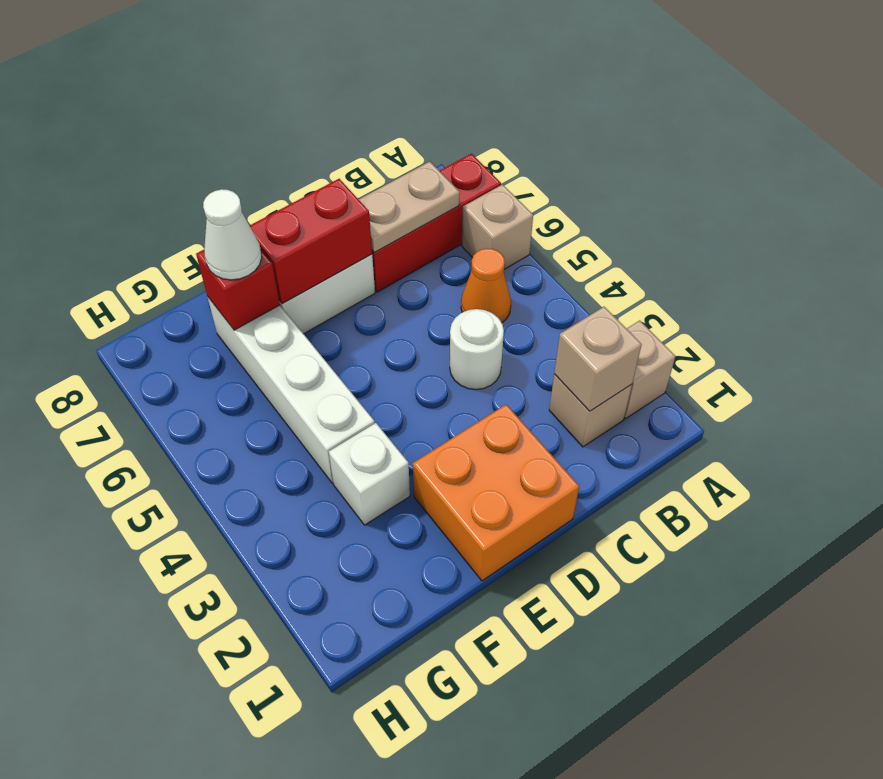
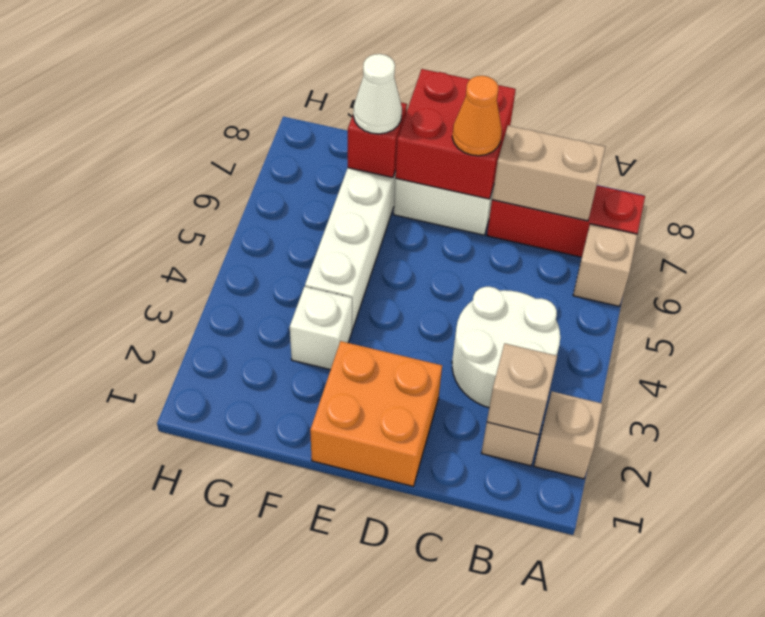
orange 1x1 cone [461,249,511,323] -> orange 1x1 cone moved to [452,76,502,156]
tan 1x2 plate [359,161,460,252] -> tan 1x2 brick [492,126,605,221]
white 1x1 round brick [450,309,504,390] -> white 2x2 round brick [452,287,560,408]
red 1x2 brick [250,179,372,304] -> red 2x2 brick [395,69,516,199]

